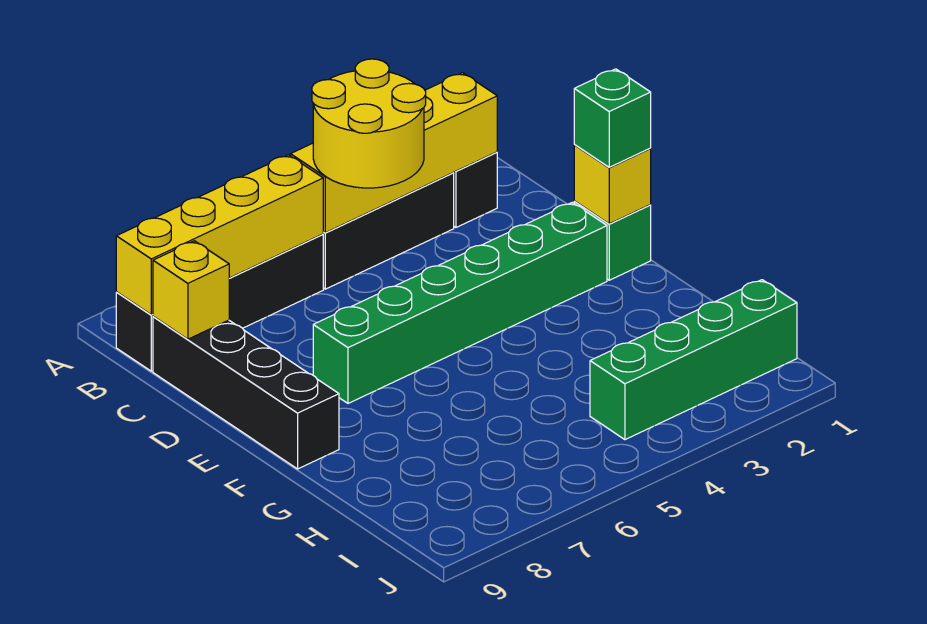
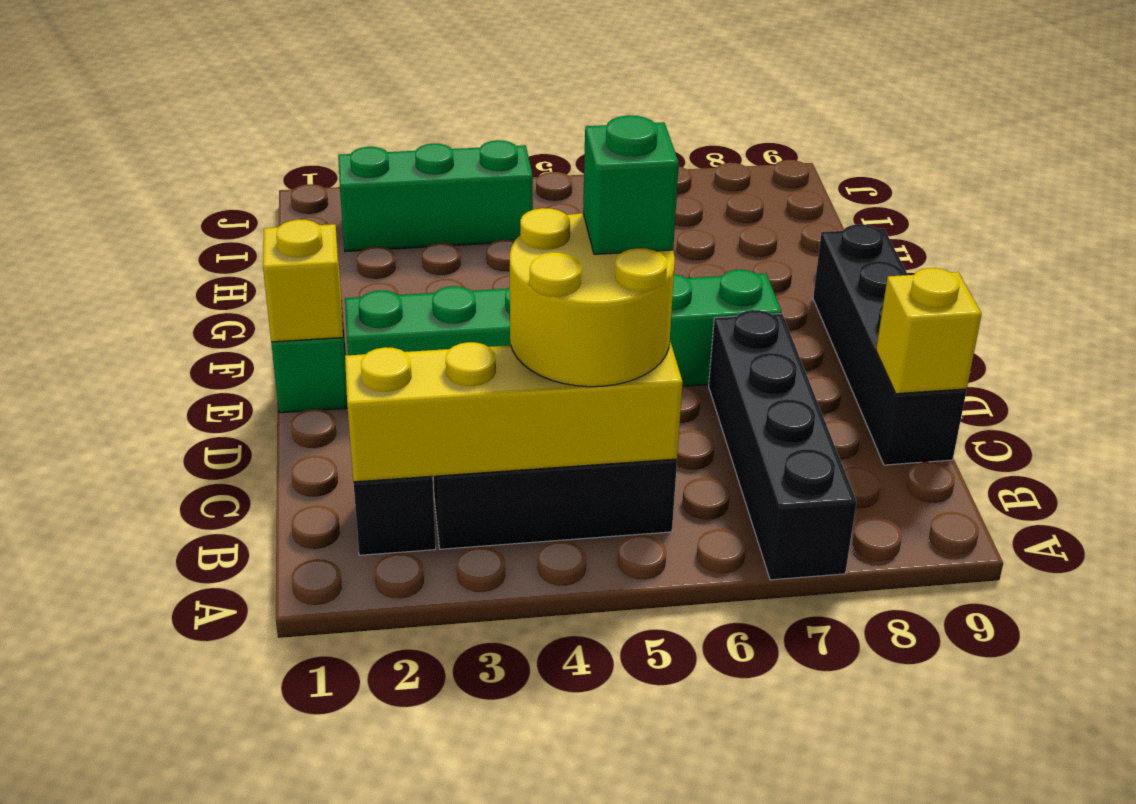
black 1x4 brick [116,234,323,371] -> black 1x4 brick turned to [709,310,857,580]
yellow 1x4 brick [116,155,323,315] -> none
green 1x1 brick [574,69,651,167] -> green 1x1 brick moved to [583,115,679,254]
green 1x4 brick [590,280,797,440] -> green 1x3 brick [338,140,533,252]

